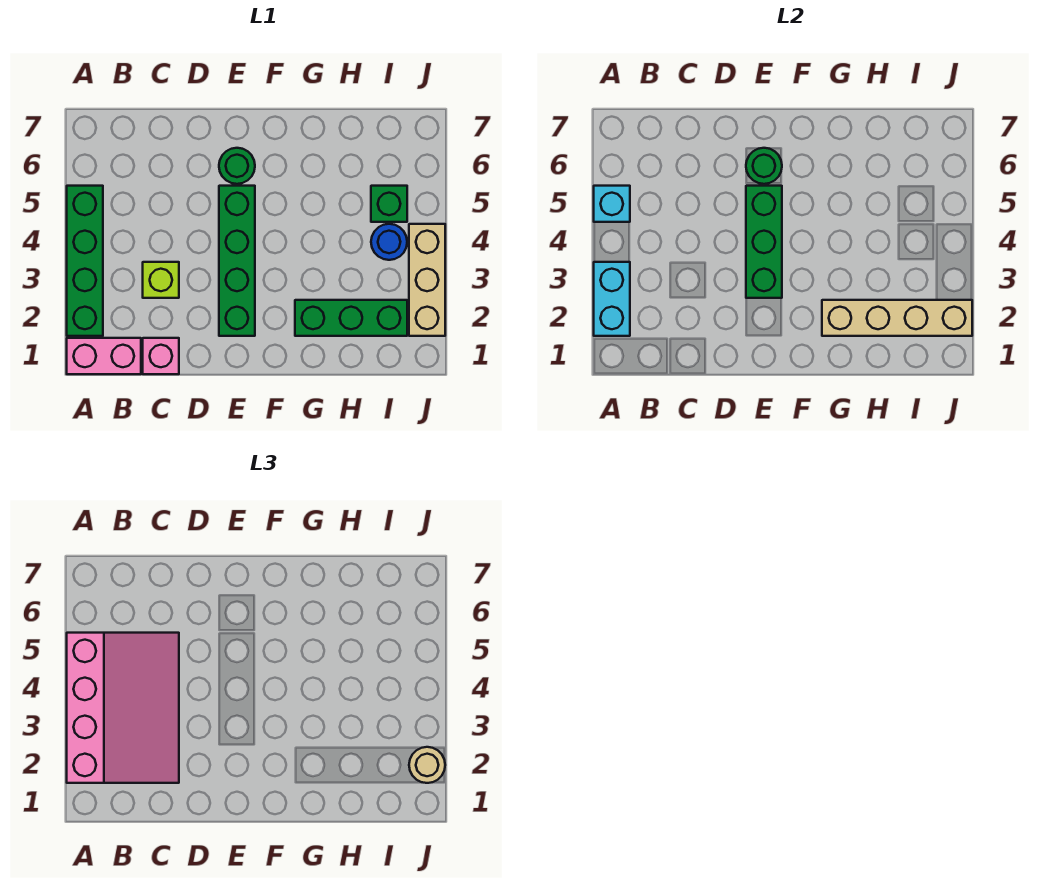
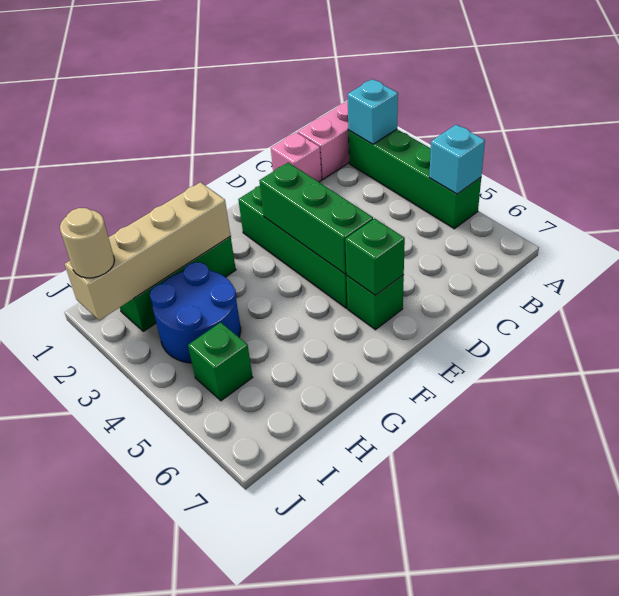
cyan 1x2 brick [594,262,630,336] -> cyan 1x1 brick [347,79,398,144]
pink 3x4 slope [67,633,179,783] -> none
lime 1x1 brick [143,262,179,298] -> none
green 1x1 round brick [219,148,255,184] -> green 1x1 brick [347,275,404,330]
green 1x1 round brick [746,148,782,184] -> green 1x1 brick [345,218,405,296]
blue 1x1 round brick [371,224,407,260] -> blue 2x2 round brick [150,262,241,363]
tan 1x3 brick [409,224,445,336] -> none

